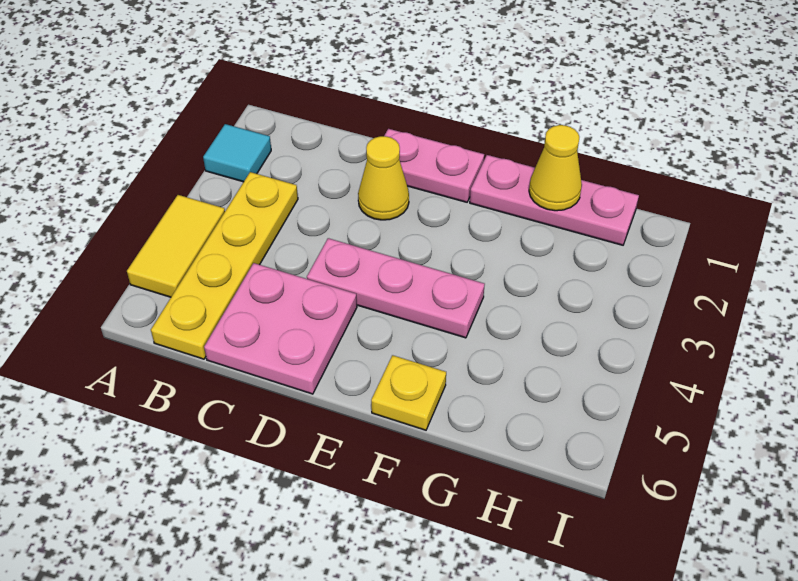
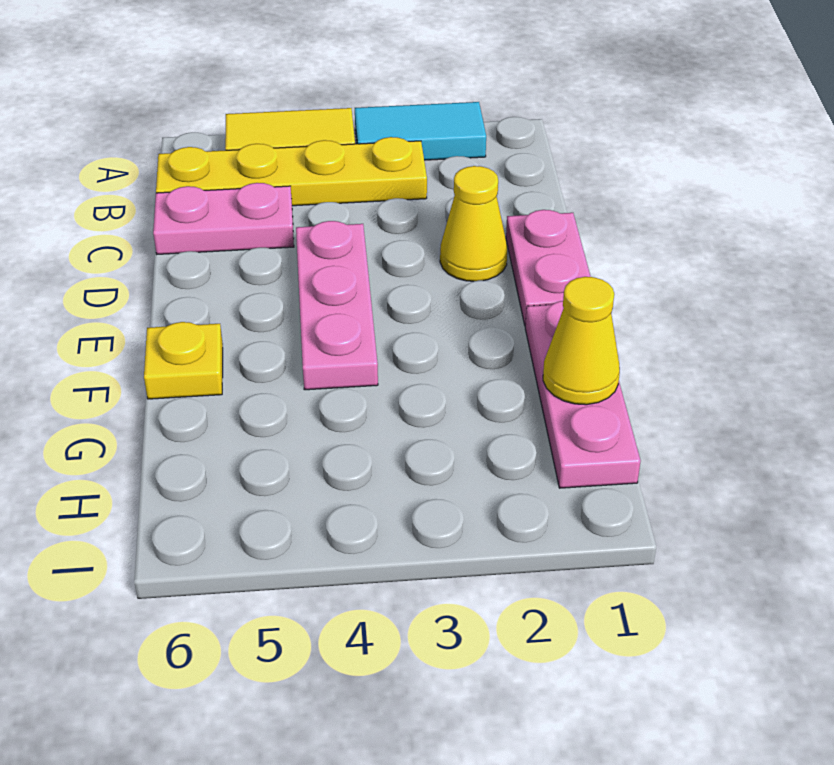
cyan 1x1 tile [203,124,271,182] -> cyan 1x2 tile [355,102,486,160]
pink 2x2 plate [204,263,357,394] -> pink 1x2 plate [153,183,294,254]

